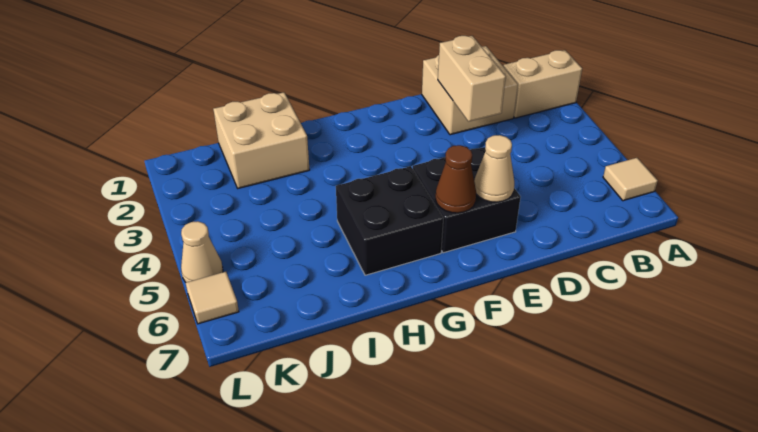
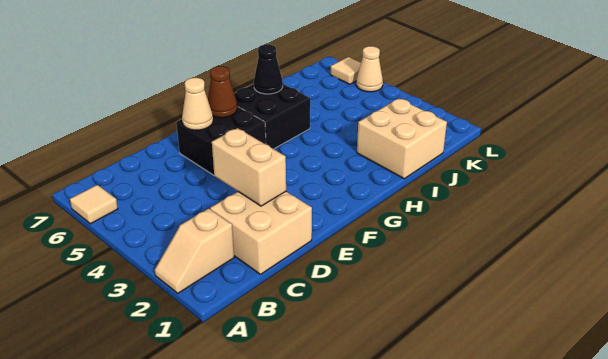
tan 1x2 brick [503,50,582,118] -> tan 1x2 slope [155,209,234,293]
none -> black 1x1 cone [254,44,283,94]

